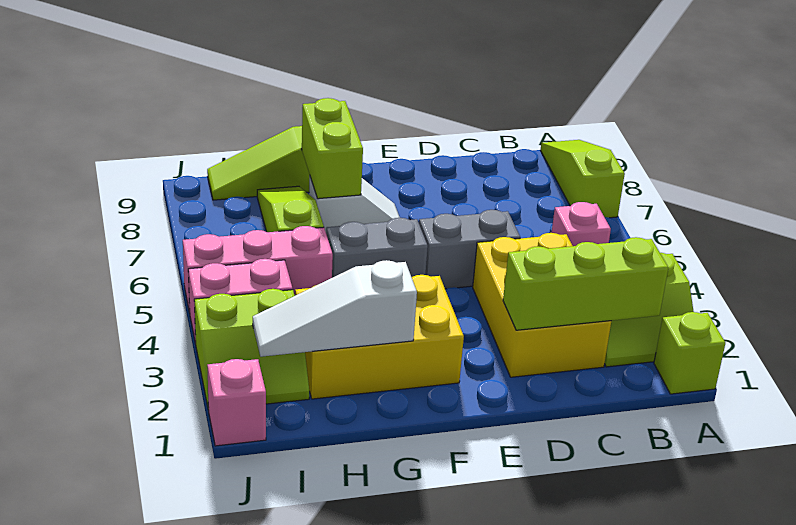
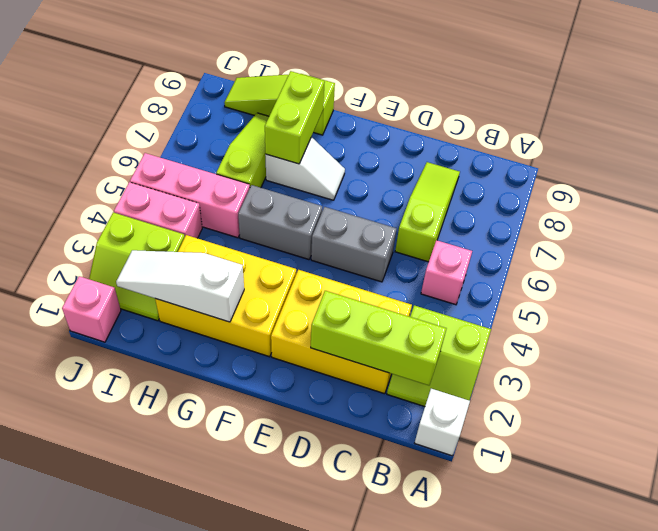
lime 1x1 brick [654,312,725,394] -> white 1x1 brick [415,389,470,456]
lime 1x3 slope [540,140,625,218] -> lime 1x3 slope moved to [395,162,460,262]
yellow 2x3 brick [473,233,611,377] -> yellow 2x3 brick turned to [271,270,412,394]

